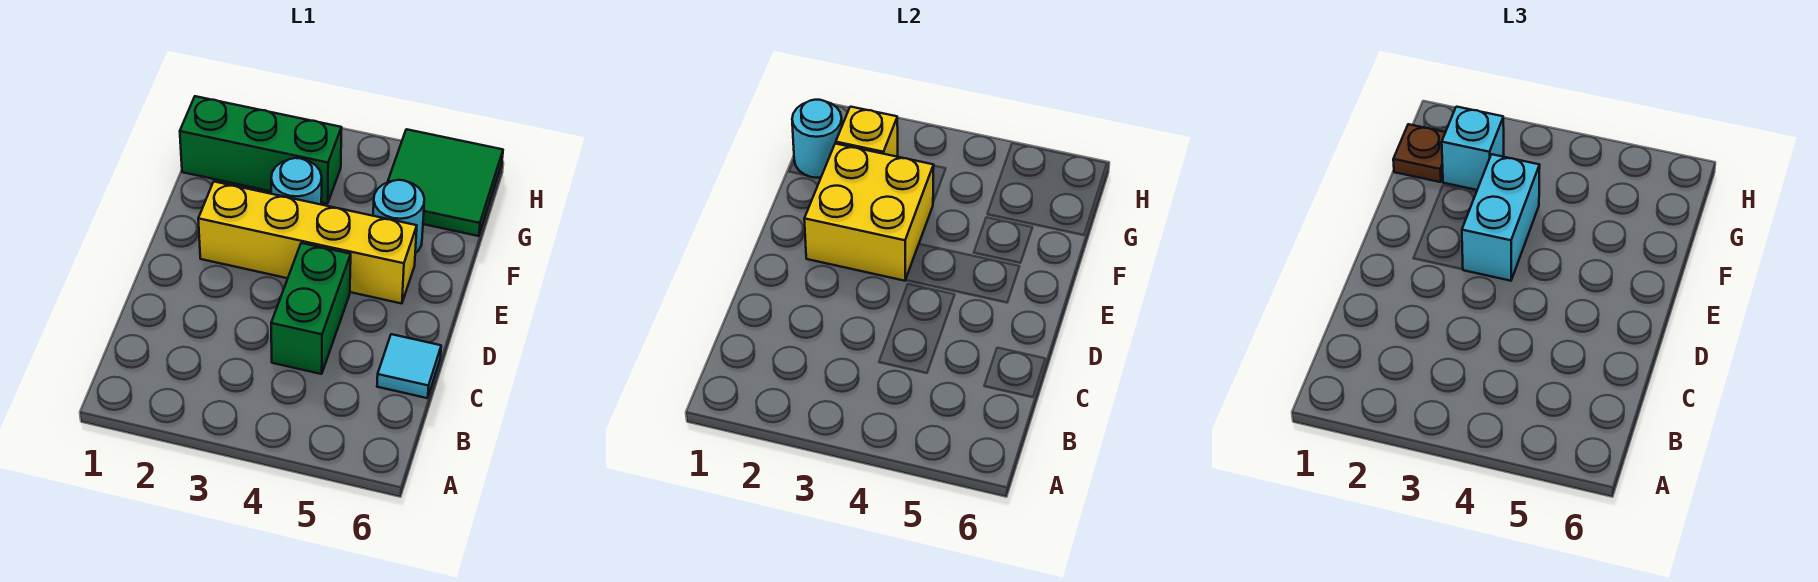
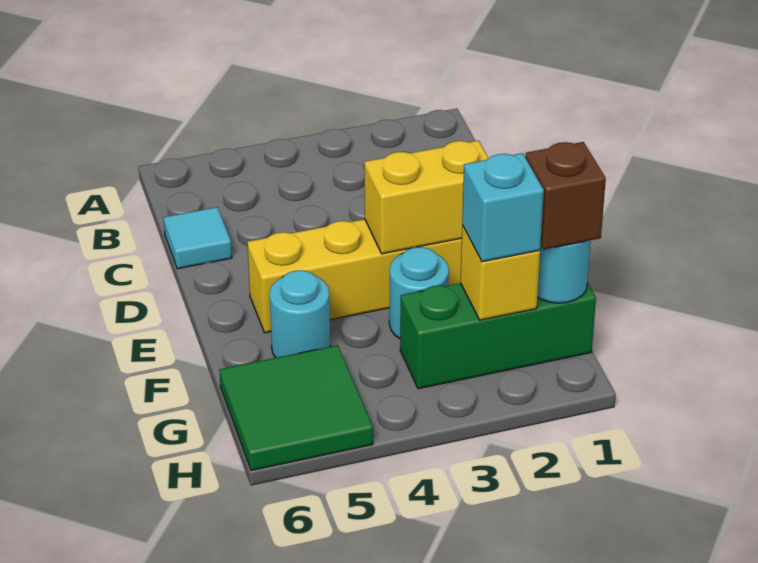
green 1x2 brick [271,243,351,374] -> none
yellow 2x2 brick [804,144,934,281] -> yellow 1x2 brick [364,141,488,254]
cyan 1x2 brick [1462,154,1540,281] -> none
brown 1x1 plate [1393,124,1445,182] -> brown 1x1 brick [525,142,606,250]

